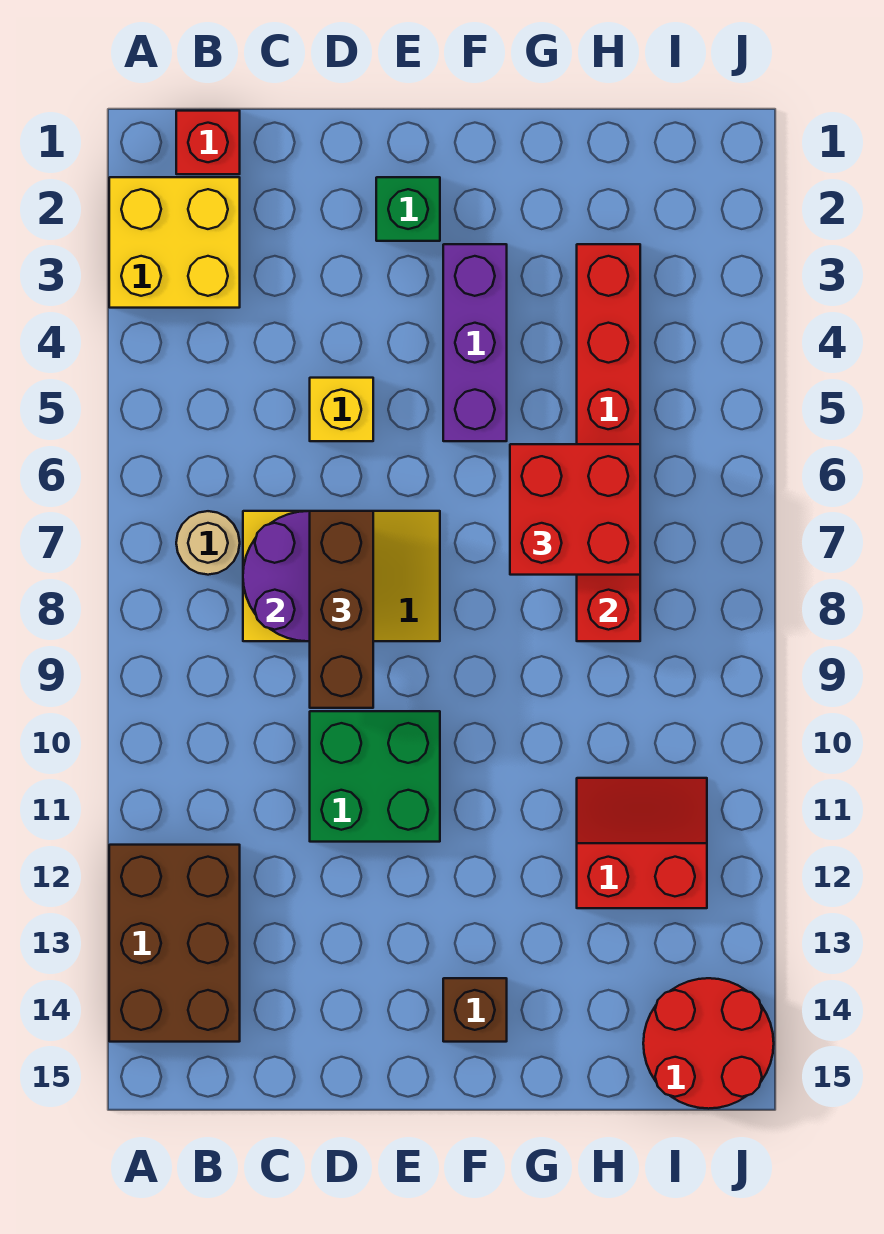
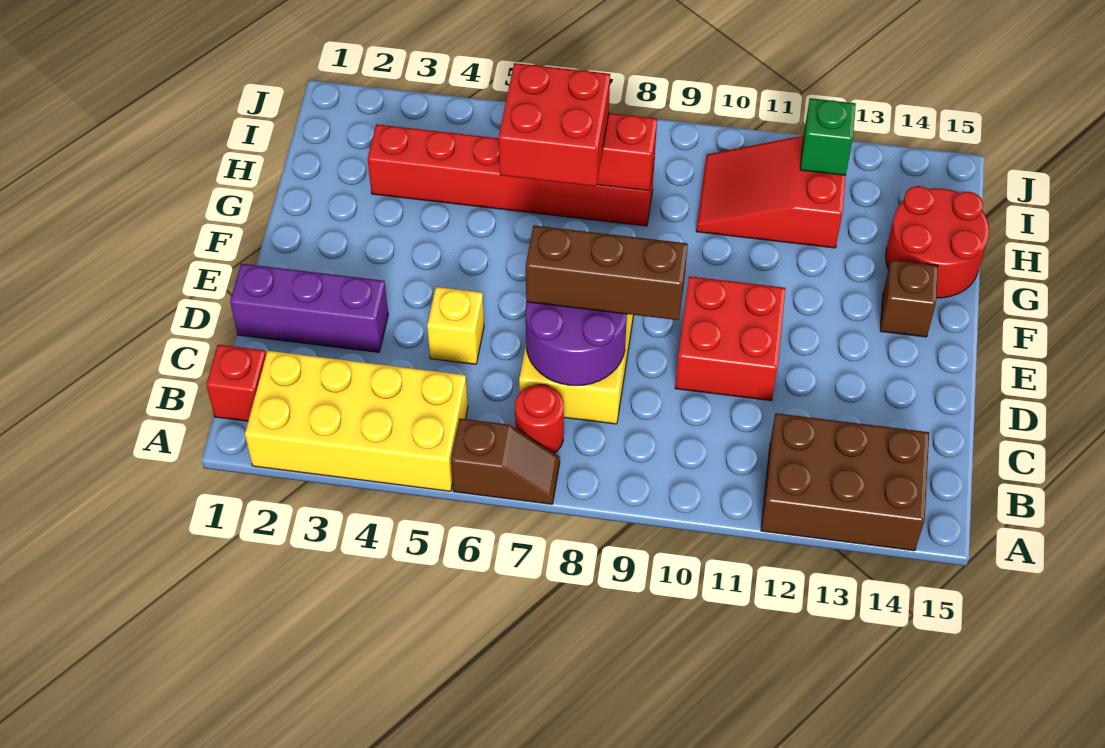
yellow 2x2 brick [109,177,240,308] -> yellow 2x4 brick [245,351,468,491]
none -> brown 1x2 slope [451,419,560,504]
tan 1x1 round brick [176,511,240,575] -> red 1x1 round brick [515,385,564,453]
green 2x2 brick [310,711,440,842] -> red 2x2 brick [675,276,786,401]
green 1x1 brick [376,177,440,241] -> green 1x1 brick moved to [800,98,856,175]
purple 1x3 brick [443,244,507,441] -> purple 1x3 brick moved to [230,264,388,352]
red 2x2 slope [577,778,707,908] -> red 2x3 slope [696,136,846,248]
red 2x2 round brick [643,978,774,1109] -> red 2x2 round brick moved to [886,186,989,298]

